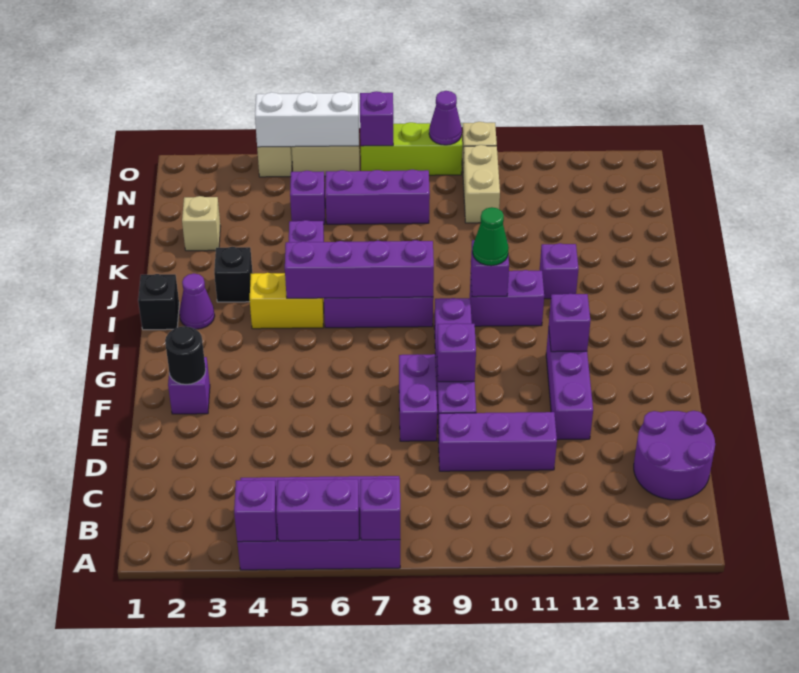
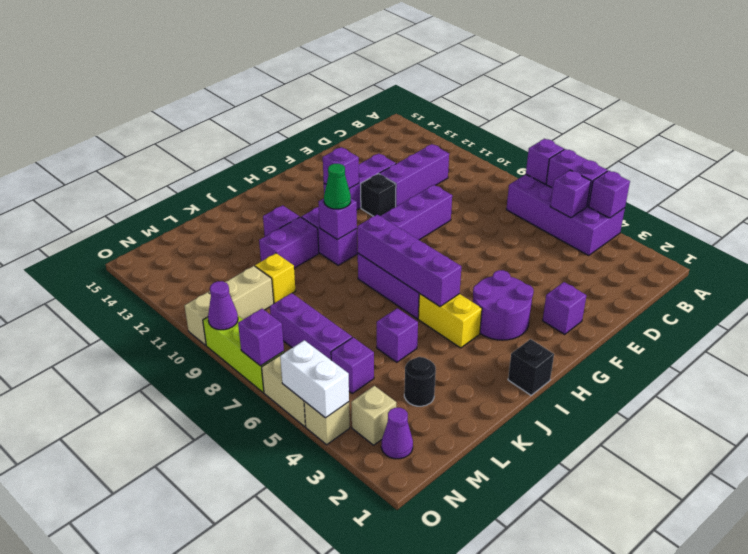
purple 2x2 round brick [634,411,715,500] -> purple 2x2 round brick moved to [473,270,534,340]
purple 1x3 brick [438,412,557,471] -> purple 1x3 brick turned to [379,144,449,206]
purple 1x2 brick [399,354,437,441] -> purple 1x2 brick moved to [259,217,319,268]
black 1x1 round brick [165,326,206,385] -> black 1x1 round brick moved to [404,357,436,406]
purple 1x1 brick [437,323,476,382] -> purple 1x1 brick moved to [550,170,591,218]
purple 1x1 cone [179,274,215,329] -> purple 1x1 cone moved to [381,408,413,459]
black 1x1 brick [214,247,253,302] -> black 1x1 brick moved to [361,174,396,216]
tan 1x1 brick [182,196,221,251] -> tan 1x1 brick moved to [351,386,396,445]
none -> yellow 1x1 brick [255,253,295,303]
white 1x3 brick [255,92,359,147] -> white 1x2 brick [280,340,349,418]

